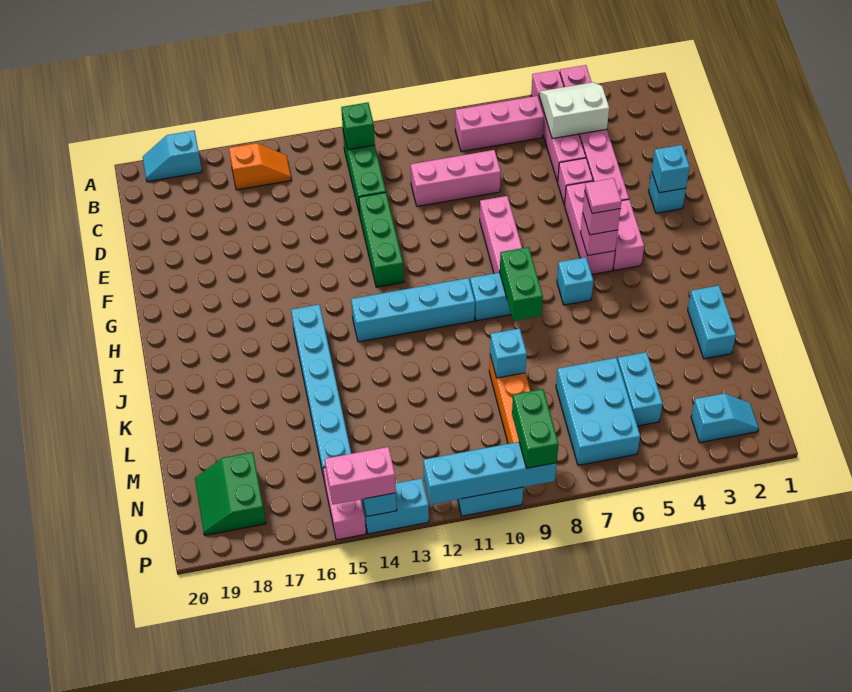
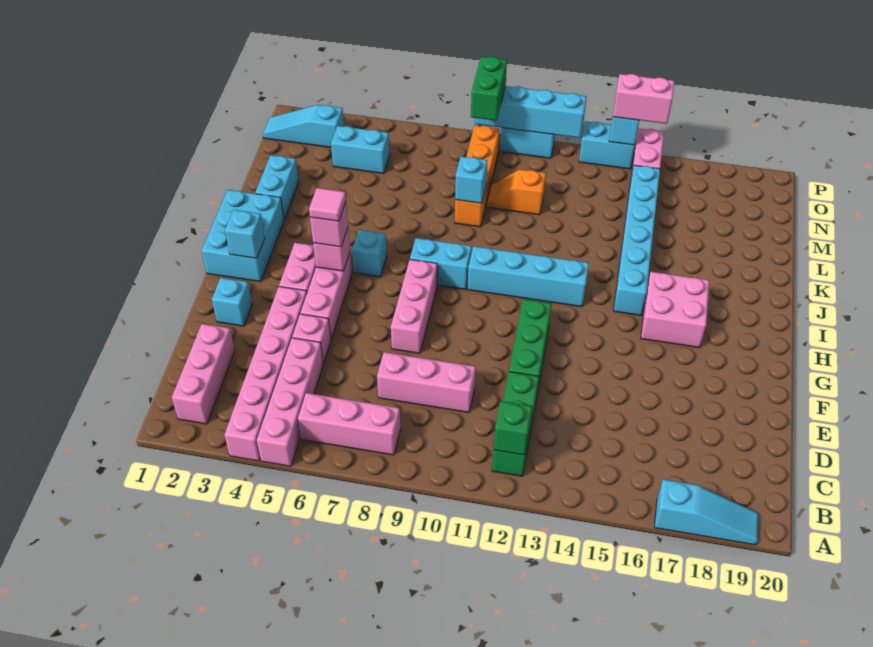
cyan 1x2 slope [143,131,202,182] -> cyan 1x3 slope [654,479,758,545]
none -> pink 1x3 brick [172,324,235,424]
white 2x2 slope [539,82,609,139] -> none
orange 1x2 slope [229,143,291,190] -> orange 1x2 slope moved to [487,169,546,215]
cyan 1x1 brick [652,145,690,193] -> cyan 1x1 brick moved to [225,210,265,258]
none -> pink 2x2 brick [641,272,709,348]
green 1x2 brick [499,247,543,321] -> none
cyan 1x2 brick [618,352,663,426] -> cyan 1x2 brick turned to [331,126,390,174]
cyan 2x3 brick [556,358,640,465] -> cyan 2x3 brick moved to [202,190,284,282]
green 2x2 slope [195,452,266,535] -> none
cyan 1x2 slope [691,393,759,443] -> cyan 1x3 slope [263,105,344,147]

